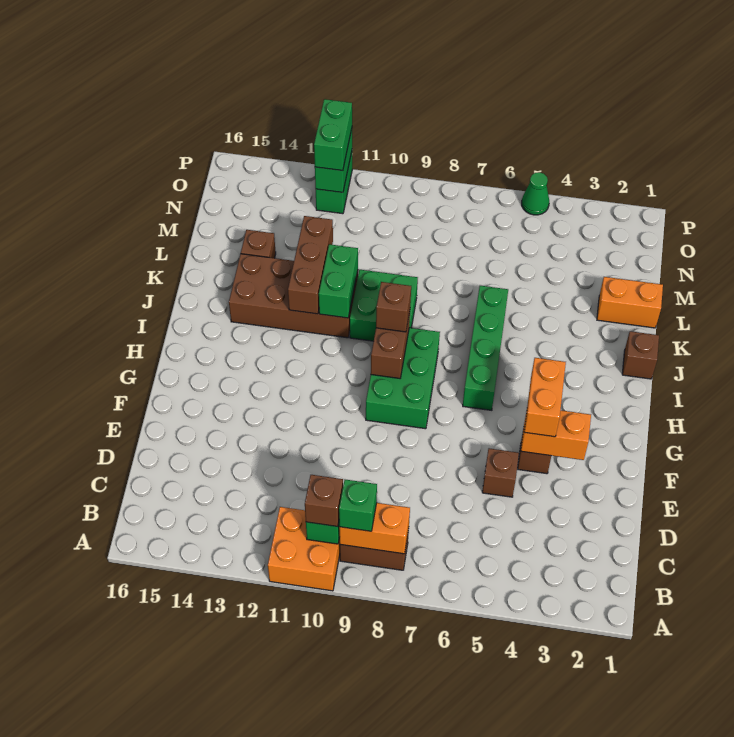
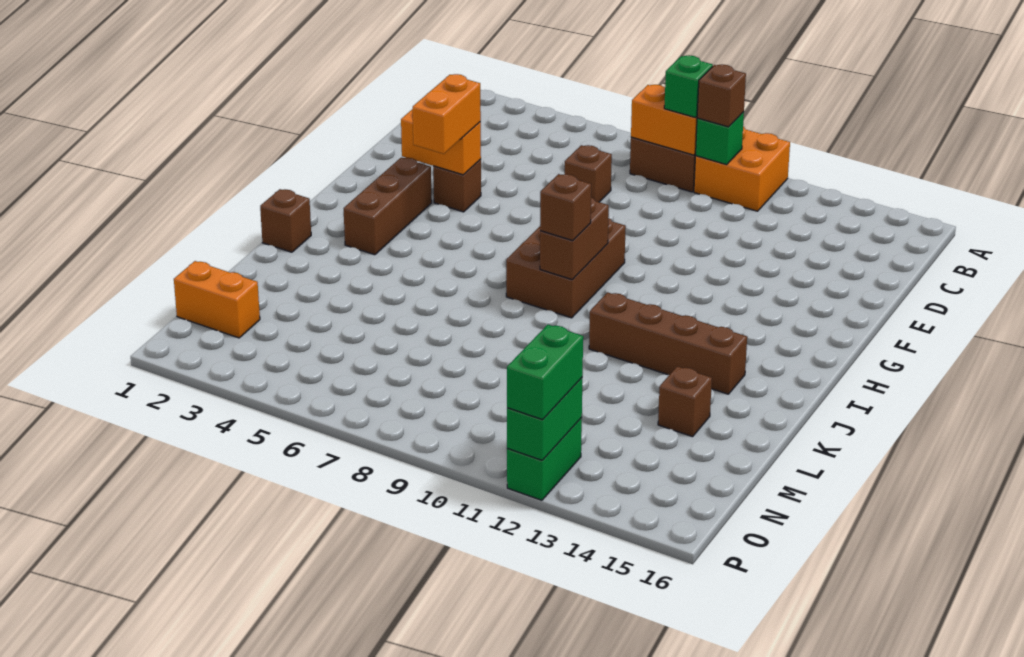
brown 1x1 brick [482,448,519,497] -> brown 1x1 brick moved to [565,145,612,202]
green 2x3 brick [366,328,440,429] -> brown 2x3 brick [506,218,626,318]
green 1x4 brick [463,286,508,410] -> none
green 2x2 brick [350,270,418,341] -> none
brown 2x4 brick [229,254,358,338] -> brown 1x4 brick [589,292,747,394]
green 1x2 brick [319,244,358,318] -> none
brown 1x3 brick [288,216,333,314] -> brown 1x3 brick moved to [344,158,432,255]
orange 1x2 brick [597,277,663,328] -> orange 1x2 brick moved to [174,261,260,338]
green 1x1 cone [522,172,549,215] -> none

